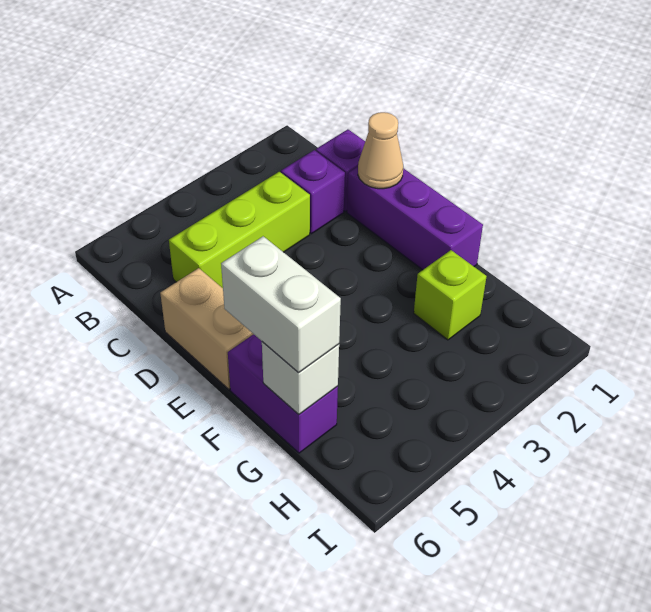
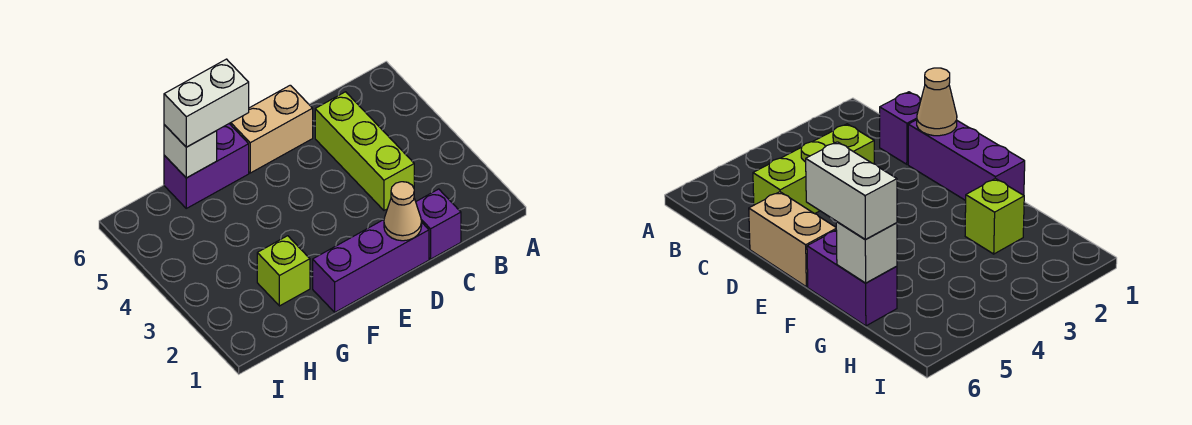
purple 1x1 brick [281,150,345,234] -> none

